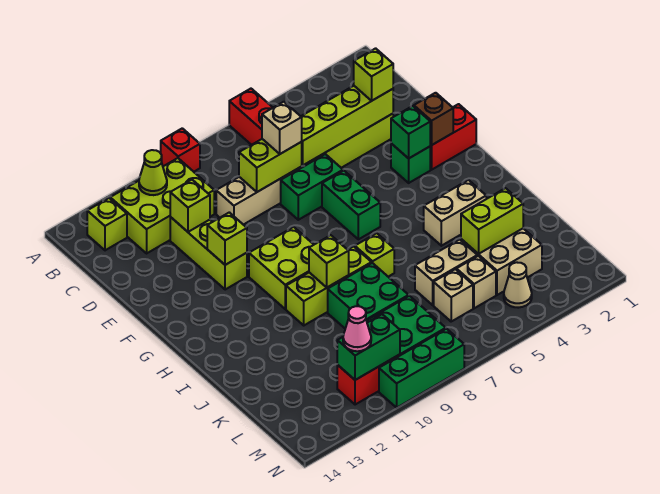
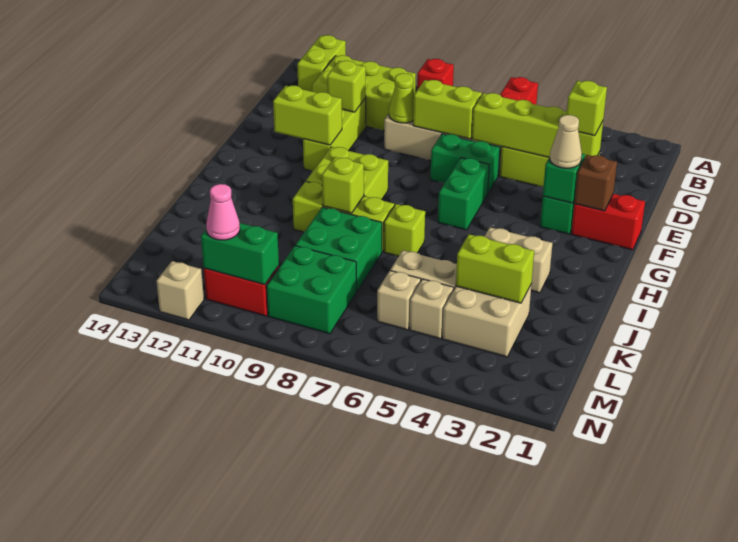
lime 1x1 cone [139,150,167,195] -> lime 1x1 cone moved to [389,73,415,123]
lime 1x1 brick [87,198,127,250] -> lime 1x2 brick [297,35,346,92]
tan 1x1 brick [262,102,302,154] -> tan 1x1 brick moved to [156,261,204,320]
lime 1x1 brick [207,212,247,265] -> lime 1x2 brick [273,86,342,145]
tan 1x1 cone [504,262,532,308] -> tan 1x1 cone moved to [550,115,582,168]
green 1x3 brick [379,329,464,408] -> none

